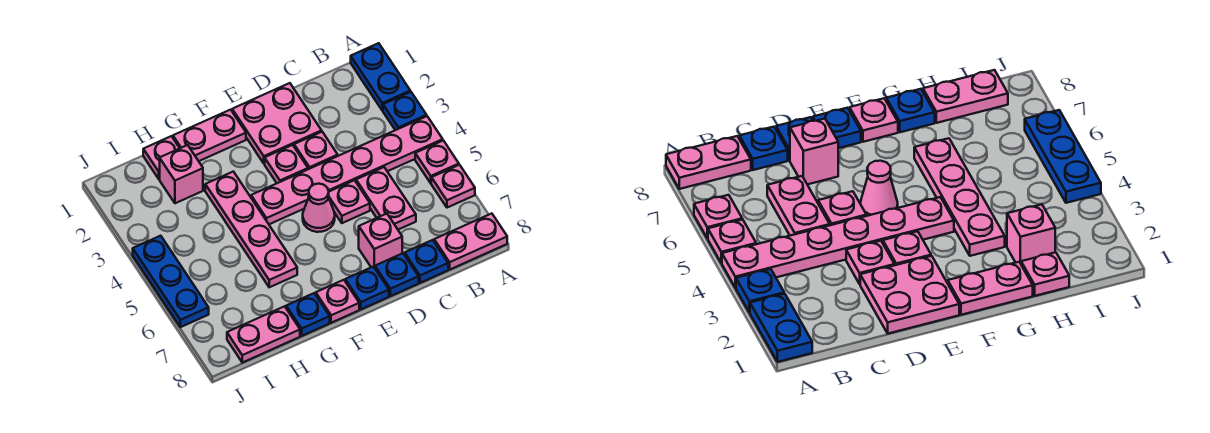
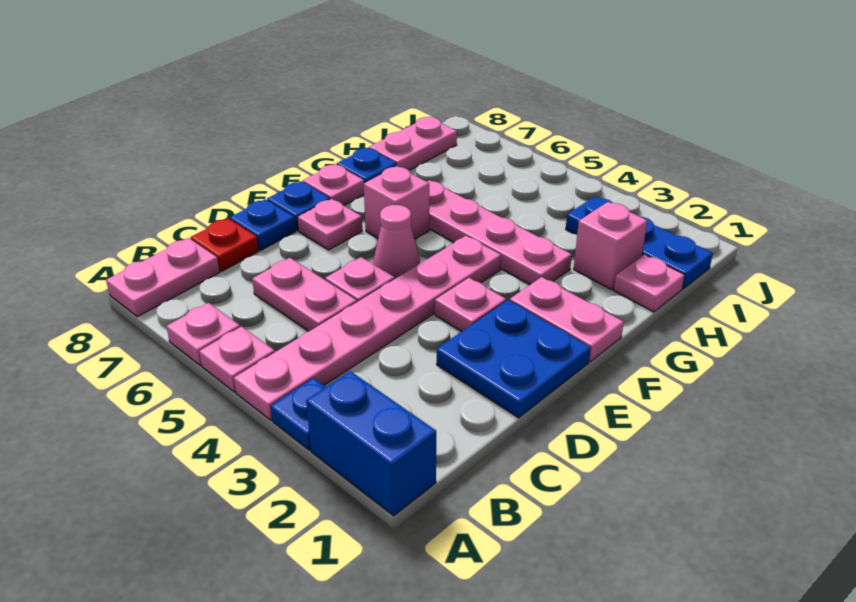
blue 1x2 plate [351,43,410,110] -> blue 1x2 brick [306,371,436,516]
blue 1x1 plate [405,240,448,283] -> red 1x1 plate [191,218,258,271]
pink 2x2 plate [232,83,322,163] -> blue 2x2 plate [437,300,590,418]
pink 1x1 plate [294,132,338,169] -> pink 1x1 plate moved to [298,199,362,250]
pink 1x1 brick [359,214,402,268] -> pink 1x1 brick moved to [364,166,429,239]
pink 1x2 plate [173,110,246,161] -> pink 1x2 plate turned to [510,277,624,362]
blue 1x3 plate [133,236,209,327] -> blue 1x3 plate moved to [566,197,713,289]

